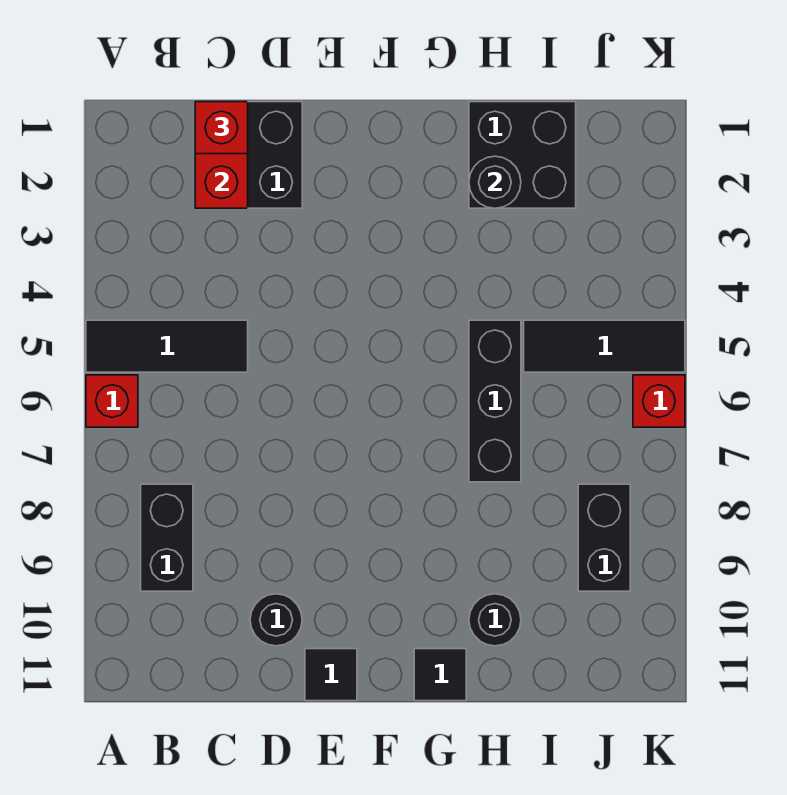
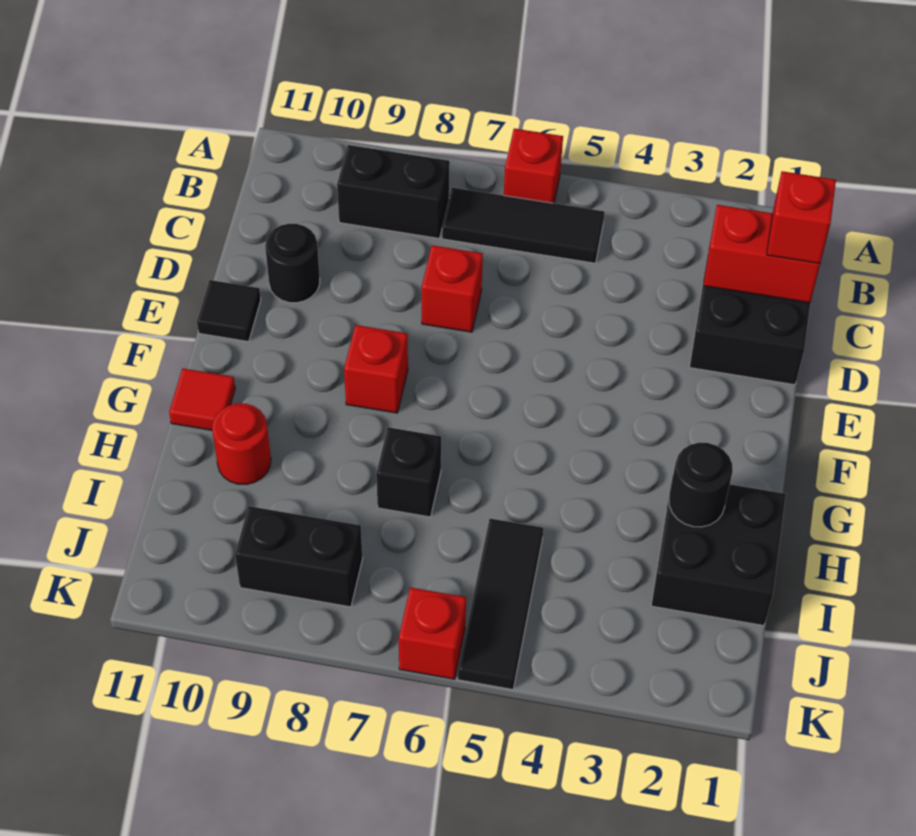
black 1x3 tile [86,320,248,372] -> black 1x3 tile turned to [442,188,604,263]
none -> red 1x1 brick [422,245,483,332]
none -> red 1x1 brick [344,325,408,413]
black 1x1 tile [414,649,466,701] -> red 1x1 tile [169,369,235,430]
black 1x3 brick [469,320,521,482] -> black 1x1 brick [376,427,441,517]
black 1x1 round brick [469,594,521,646] -> red 1x1 round brick [212,403,271,484]

